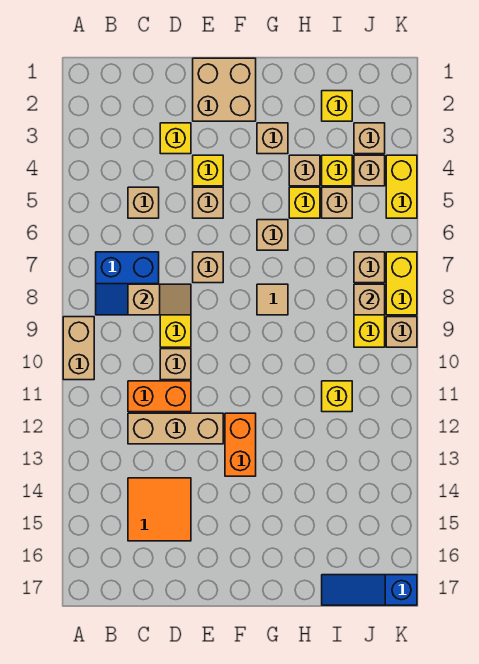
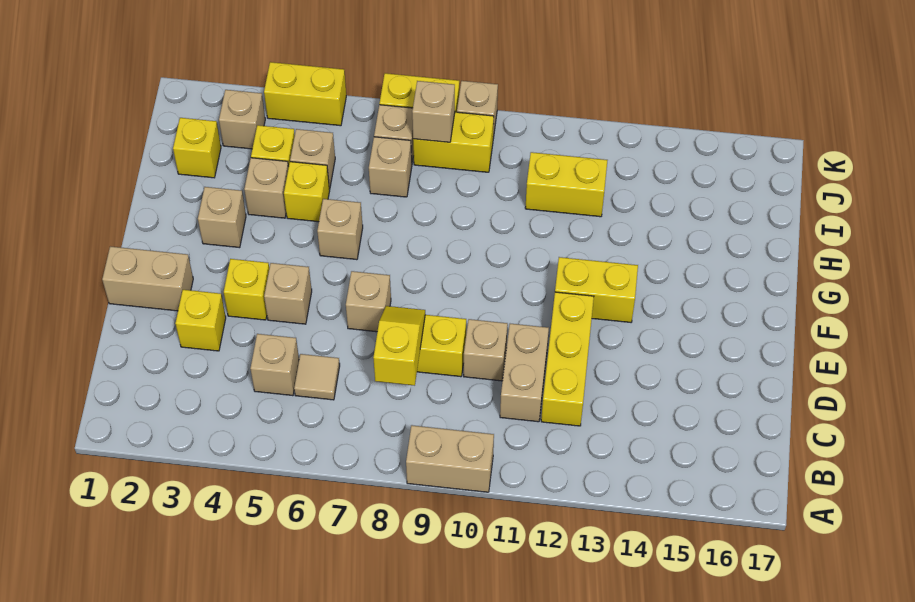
blue 2x2 slope [96,252,159,315] -> none
tan 1x2 slope [128,284,191,315] -> yellow 1x2 slope [373,306,425,386]
orange 1x2 brick [128,381,191,412] -> tan 1x2 brick [500,324,549,422]
tan 1x3 brick [128,413,223,444] -> yellow 1x3 brick [541,292,594,426]
orange 2x2 tile [128,478,191,541] -> none
tan 2x2 brick [193,58,256,121] -> tan 1x2 brick [102,246,193,311]
orange 1x2 brick [225,413,256,476] -> yellow 1x2 brick [555,257,638,322]
tan 1x1 tile [257,284,288,315] -> tan 1x1 tile moved to [294,354,340,400]
yellow 1x1 brick [322,381,352,412] -> yellow 1x2 brick [525,152,608,217]
blue 1x3 slope [322,575,417,605] -> none
tan 1x1 brick [354,155,385,186] -> tan 1x1 brick moved to [369,137,412,197]

